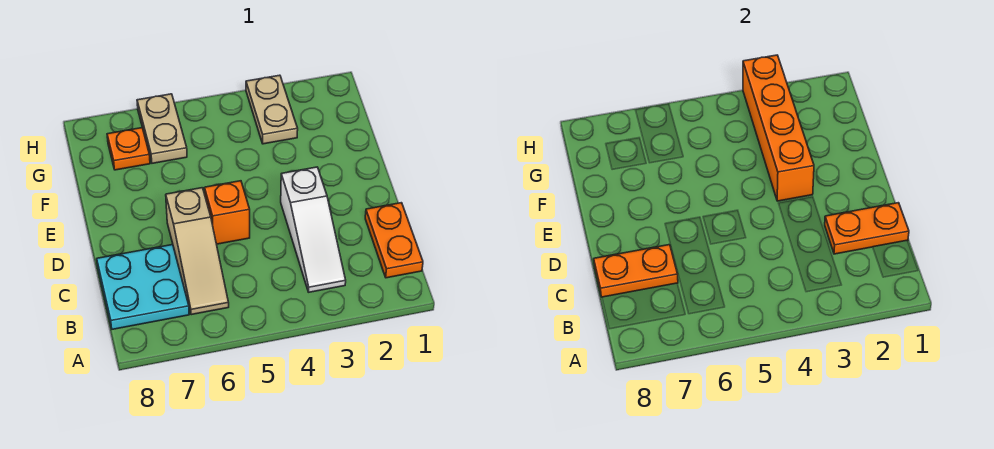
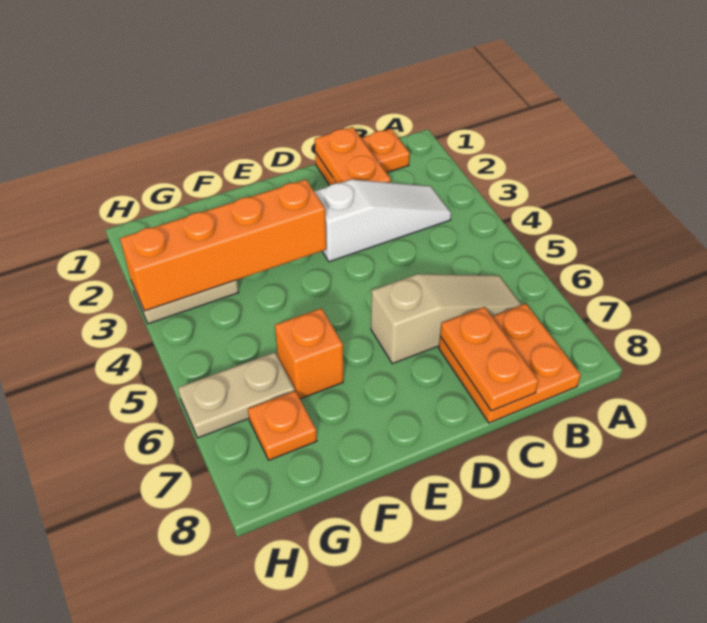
cyan 2x2 plate [97,245,189,329] -> orange 2x2 plate [439,304,581,423]
orange 1x1 brick [205,181,250,244] -> orange 1x1 brick moved to [275,308,343,399]

